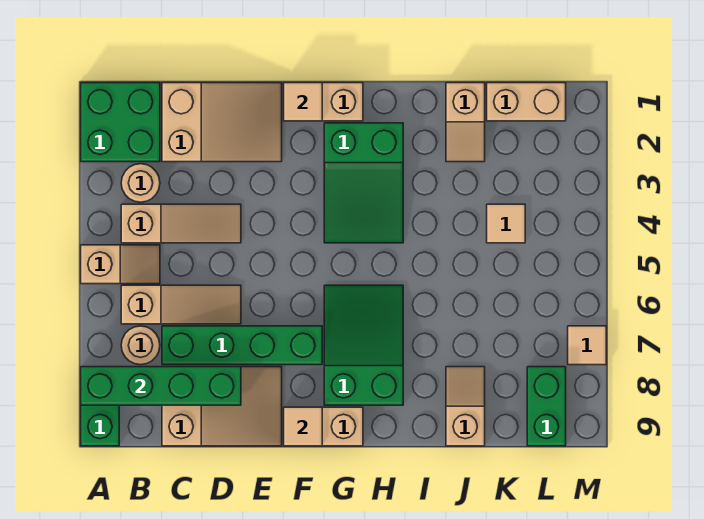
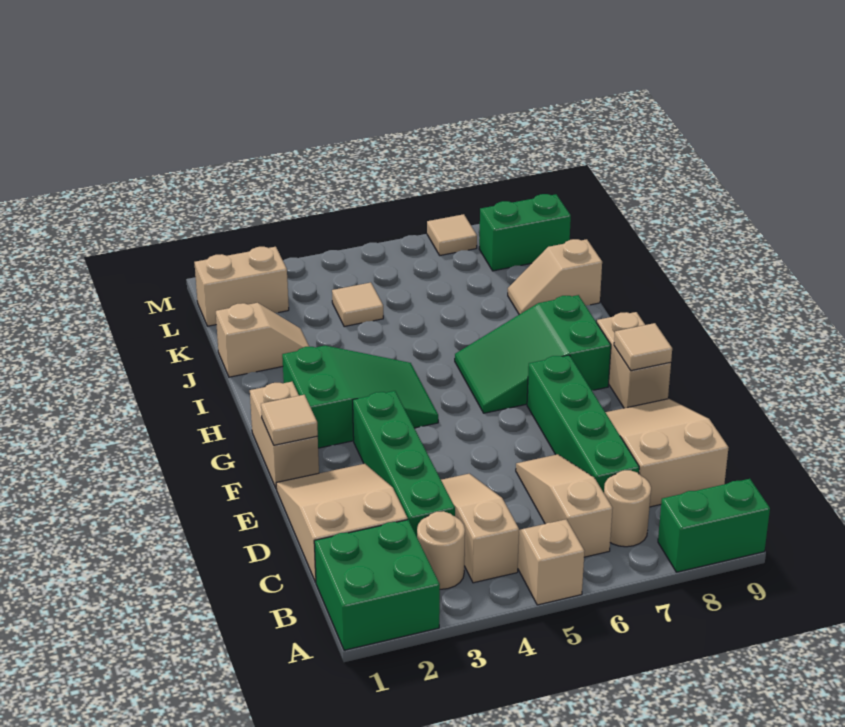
green 1x4 brick [81,367,241,405] -> green 1x4 brick moved to [353,391,455,536]
tan 1x2 brick [487,83,566,121] -> tan 1x2 brick turned to [194,247,289,326]

